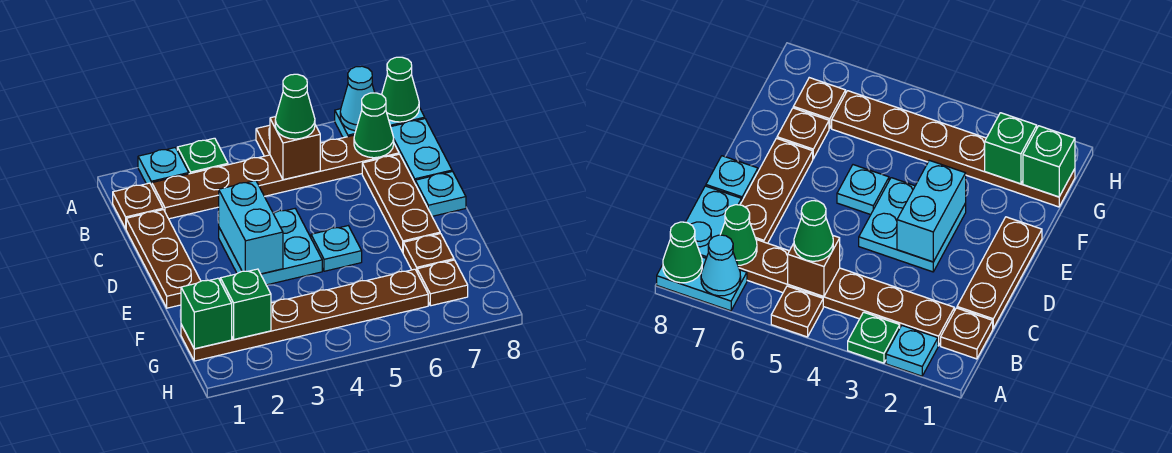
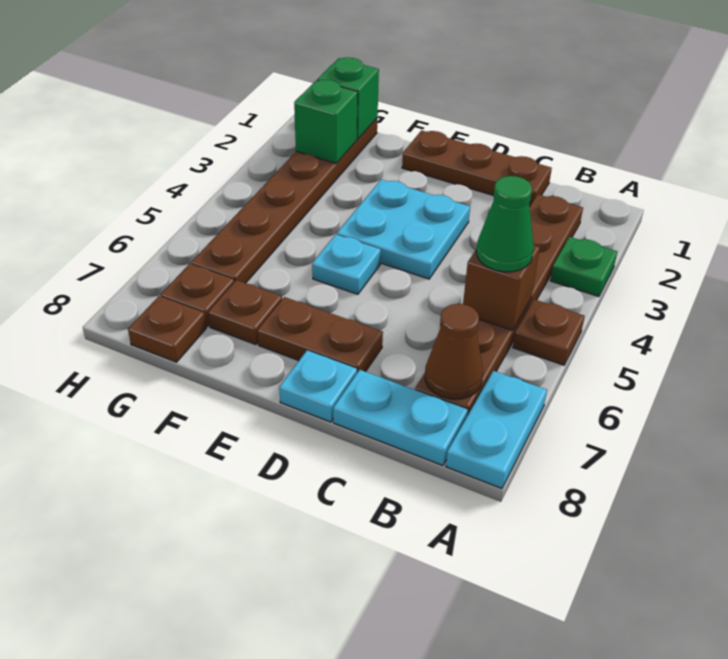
cyan 1x1 plate [138,148,189,186] -> none
cyan 1x1 cone [340,66,375,131] -> none
green 1x1 cone [382,57,419,122] -> none
brown 1x1 plate [113,183,163,229] -> brown 1x1 plate moved to [128,296,206,362]
green 1x1 cone [354,93,394,158] -> brown 1x1 cone [425,304,483,399]
brown 1x3 plate [362,154,440,252] -> brown 1x2 plate [258,297,383,373]
cyan 1x2 brick [219,181,283,274] -> none

